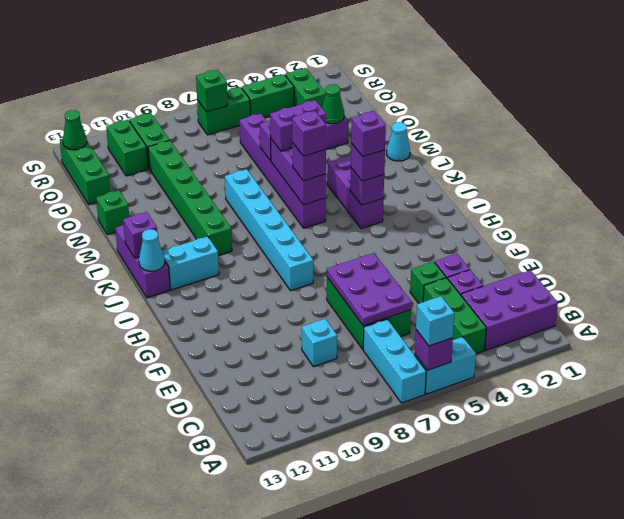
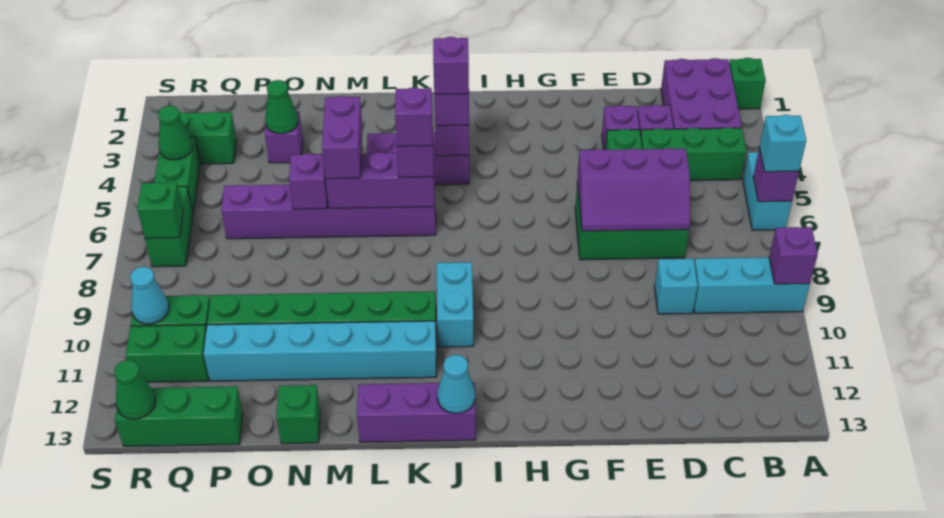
none -> green 1x1 brick [729,58,766,109]
cyan 1x3 brick [363,319,426,403] -> cyan 1x3 brick moved to [694,257,810,313]
purple 2x3 plate [327,253,411,326] -> purple 2x3 slope [577,148,690,231]
cyan 1x6 brick [225,169,313,291] -> cyan 1x6 brick moved to [204,321,436,381]
cyan 1x2 brick [162,236,219,290] -> cyan 1x2 brick moved to [437,262,473,347]
purple 1x1 brick [123,212,157,258] -> purple 1x1 brick moved to [769,227,818,284]
cyan 1x1 cone [387,122,410,161] -> cyan 1x1 cone moved to [130,267,169,324]
none -> green 1x1 cone [158,106,193,160]

